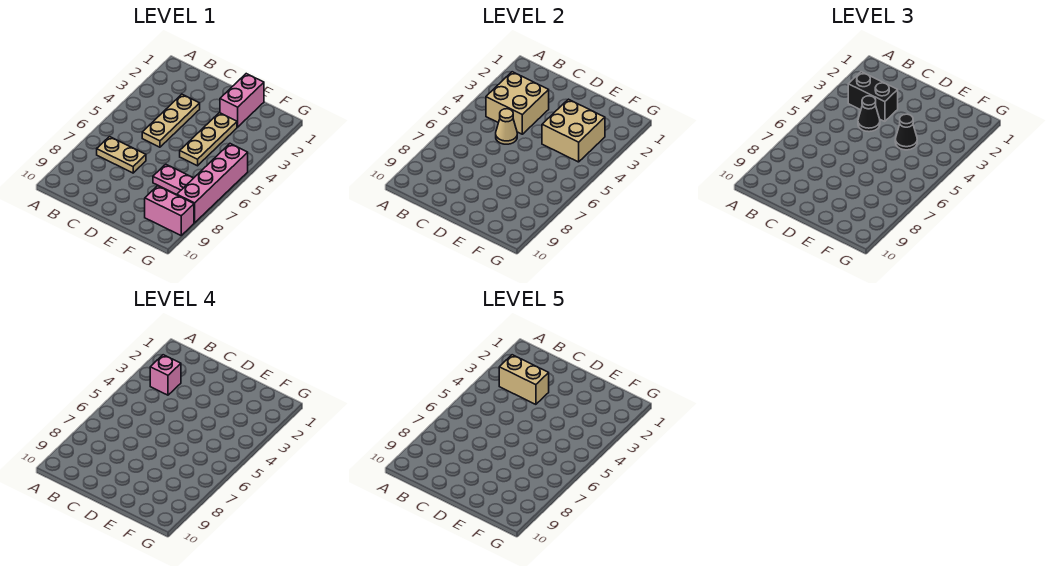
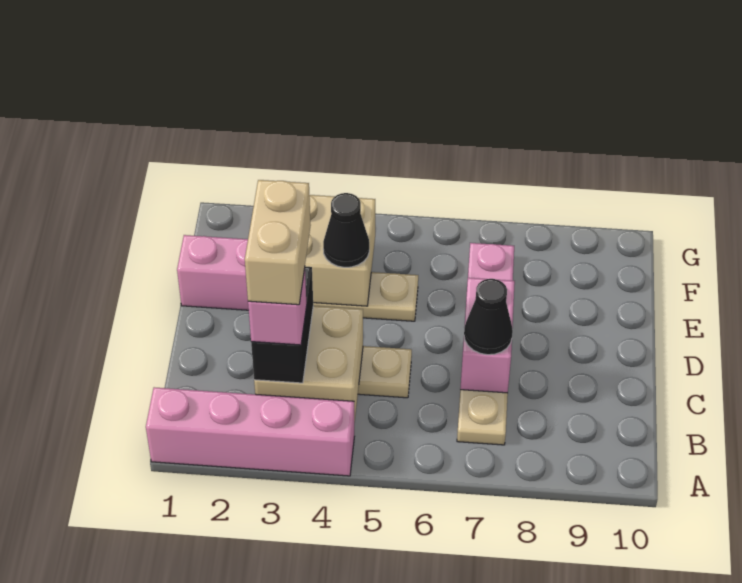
black 1x1 cone [858,96,880,132] -> black 1x1 cone moved to [464,279,513,355]
tan 1x1 cone [496,109,517,144] -> none
pink 1x2 brick [145,186,194,235] -> pink 1x2 brick moved to [460,278,515,393]
pink 1x4 brick [177,144,248,223] -> pink 1x4 brick moved to [146,387,354,476]

